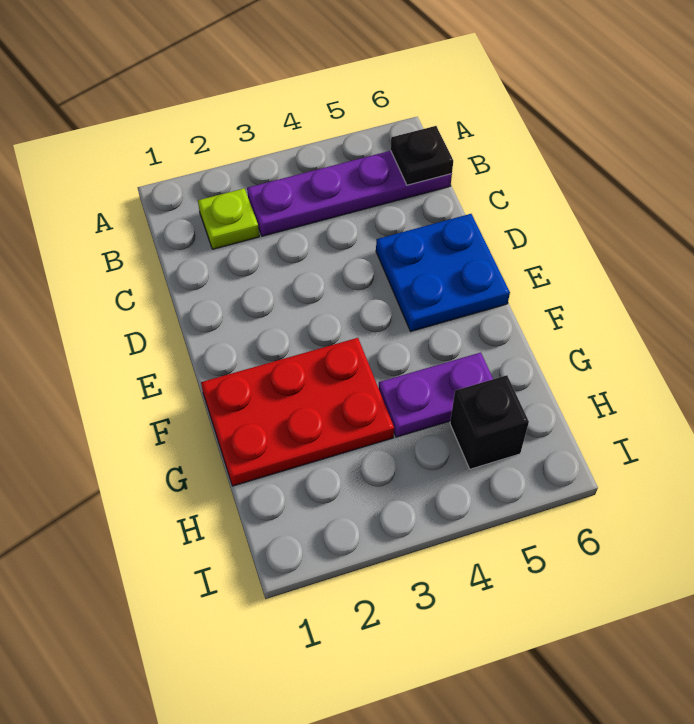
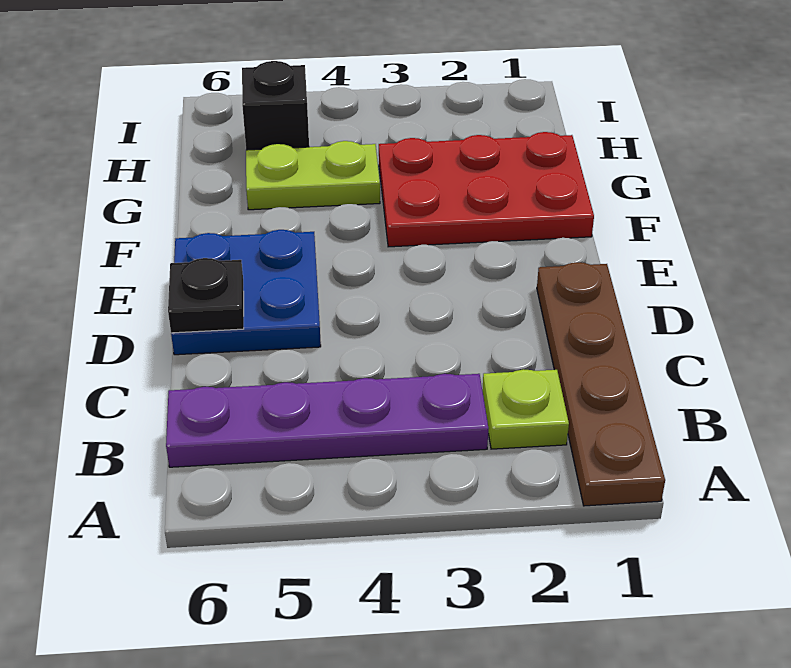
none -> brown 1x4 plate [537,262,665,506]
black 1x1 plate [391,126,453,185] -> black 1x1 plate moved to [168,258,244,333]
purple 1x2 plate [379,353,493,437] -> lime 1x2 plate [246,141,380,210]

